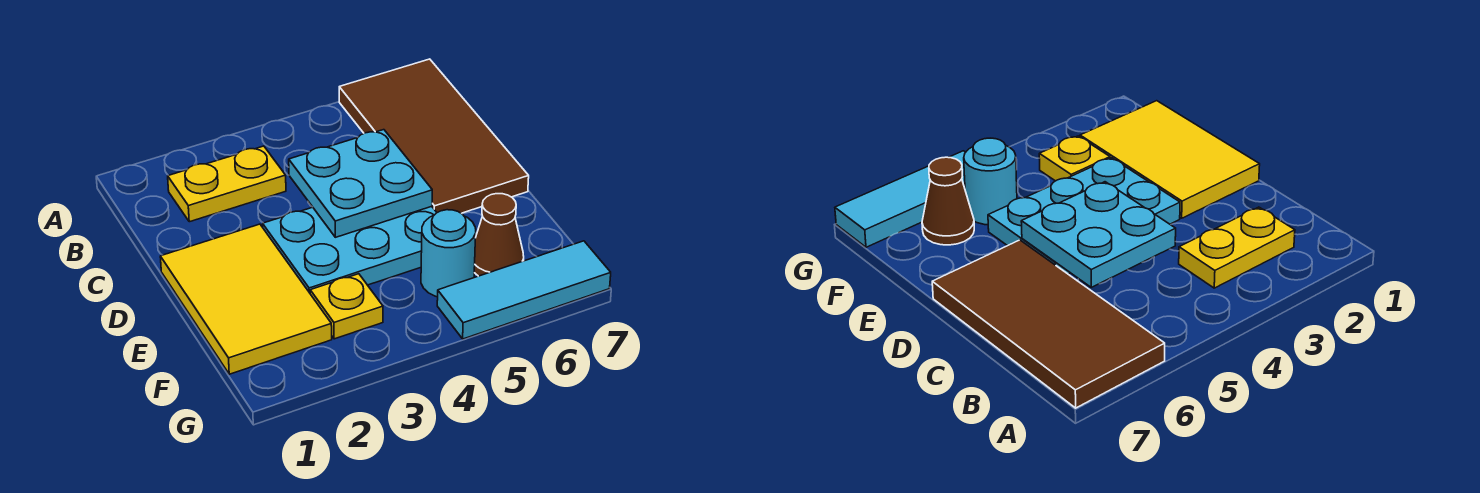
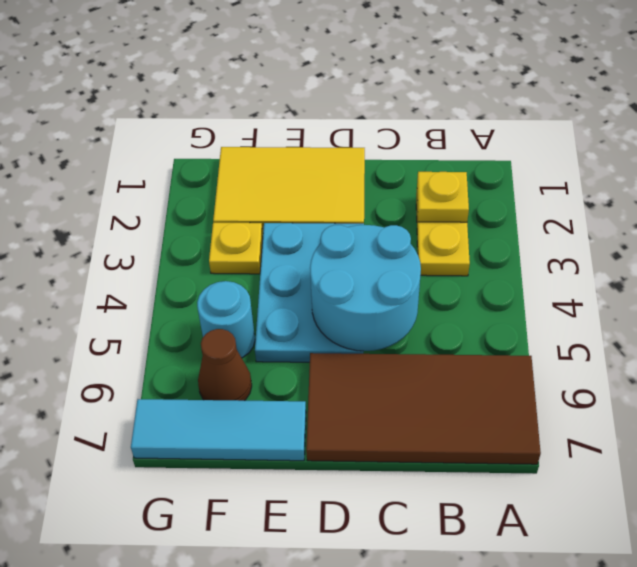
none -> yellow 1x1 plate [417,172,469,222]
cyan 2x2 plate [289,130,432,237] -> cyan 2x2 round brick [310,225,421,351]
cyan 1x3 tile [437,241,611,339] -> cyan 1x3 tile turned to [131,399,306,461]

